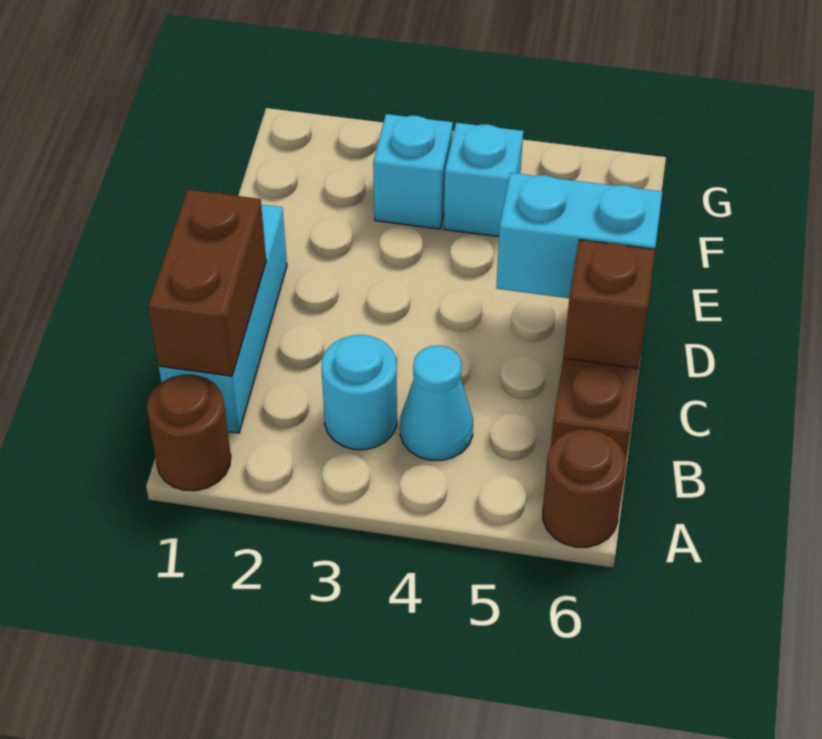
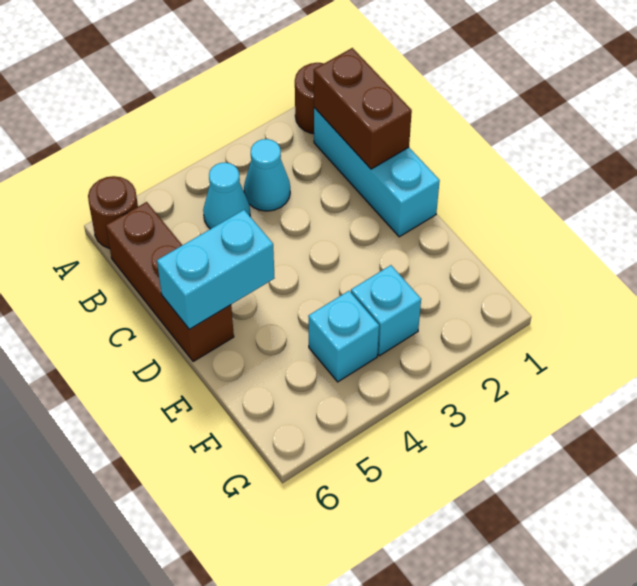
cyan 1x1 round brick [322,335,397,450] -> cyan 1x1 cone [244,139,290,211]
brown 1x1 brick [563,240,655,368] -> none

